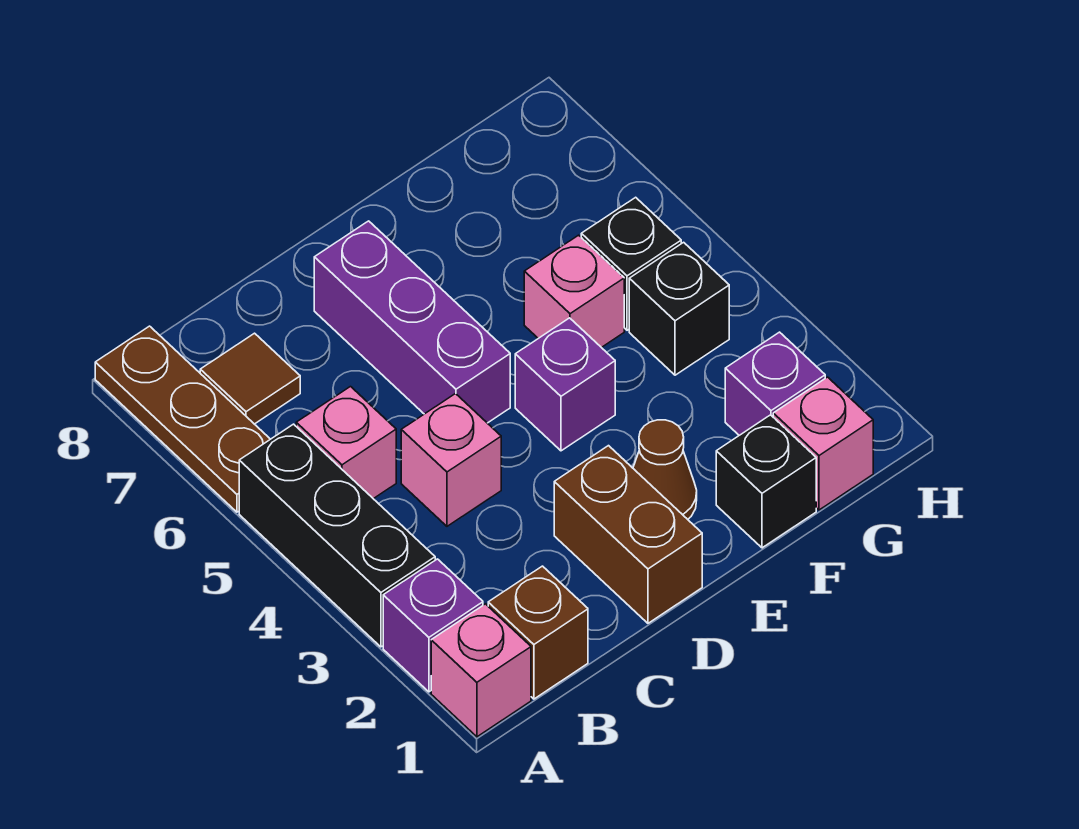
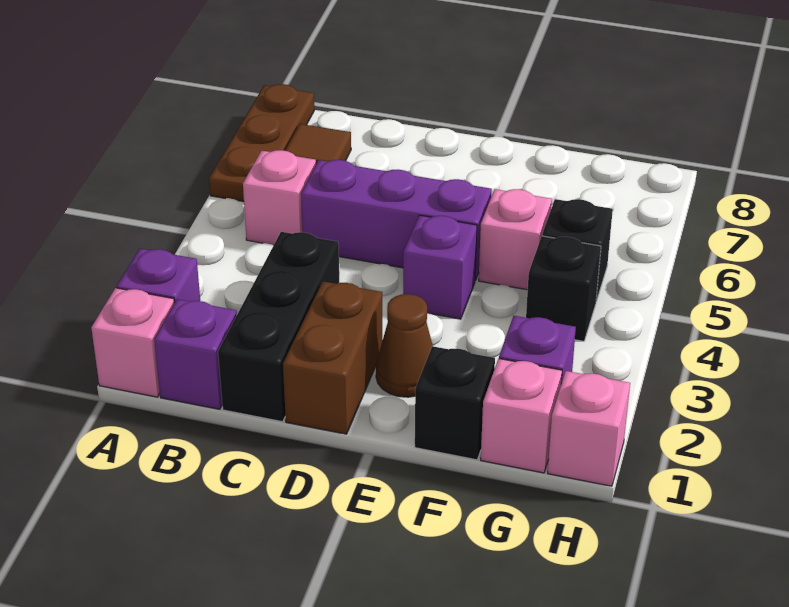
black 1x3 brick [239,424,435,647] -> black 1x3 brick moved to [218,232,339,422]
brown 1x1 brick [488,566,588,699] -> purple 1x1 brick [154,299,237,409]
pink 1x1 brick [401,394,501,526] -> pink 1x1 brick moved to [548,371,630,486]
purple 1x3 brick [314,221,510,423] -> purple 1x3 brick turned to [301,160,492,281]

